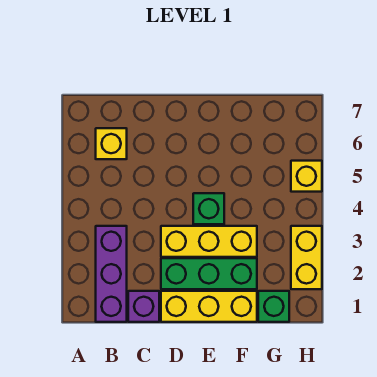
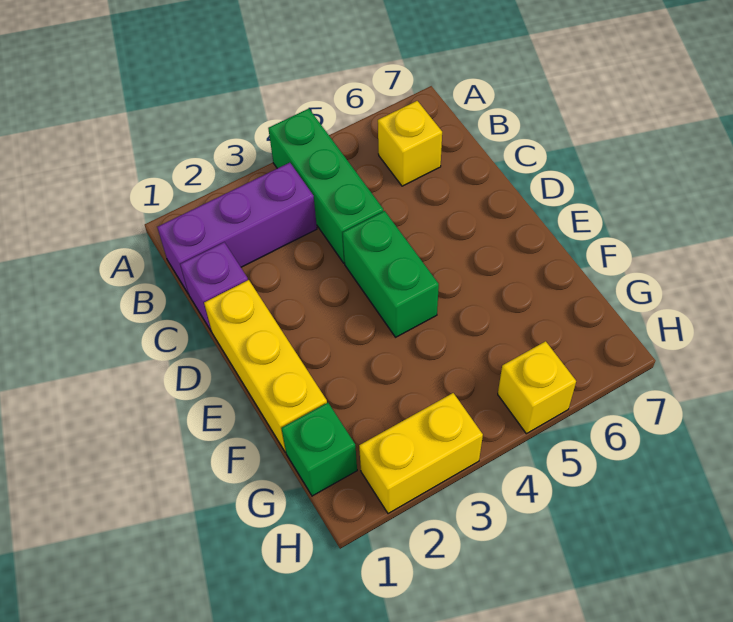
green 1x3 brick [161,258,257,289] -> green 1x3 brick moved to [268,109,383,263]
yellow 1x3 brick [161,226,257,257] -> none
green 1x1 brick [193,193,224,224] -> green 1x2 brick [343,211,439,337]

